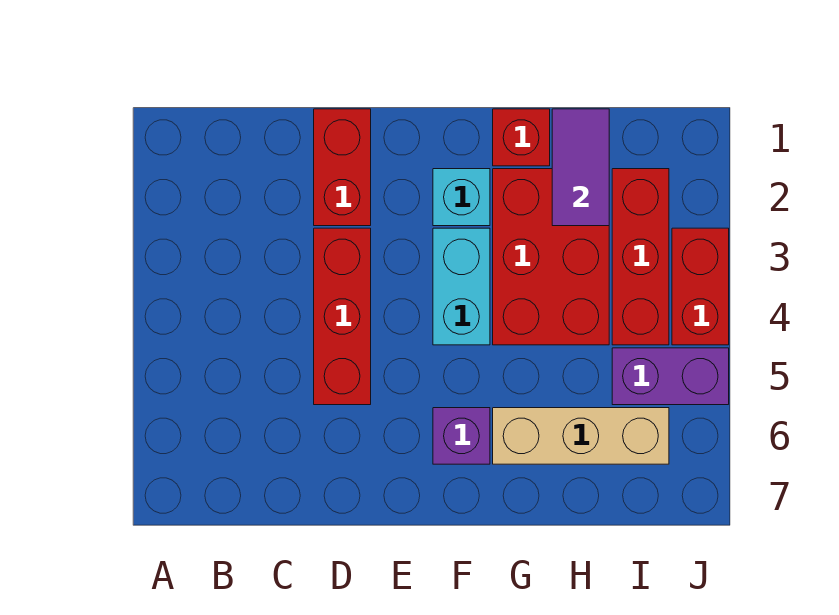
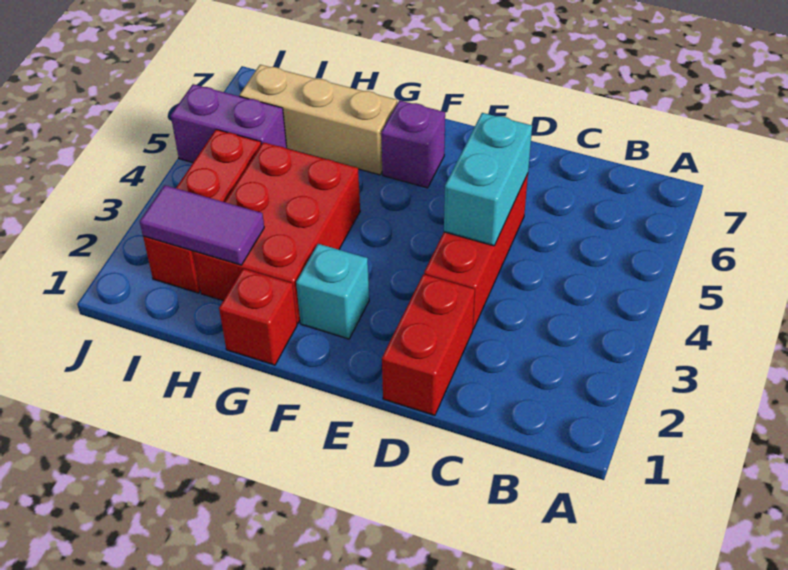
cyan 1x2 brick [433,228,490,345] -> cyan 1x2 brick moved to [444,113,532,246]
purple 1x2 tile [552,109,609,226] -> purple 1x2 tile turned to [140,185,264,265]
red 1x2 brick [672,228,729,345] -> none

